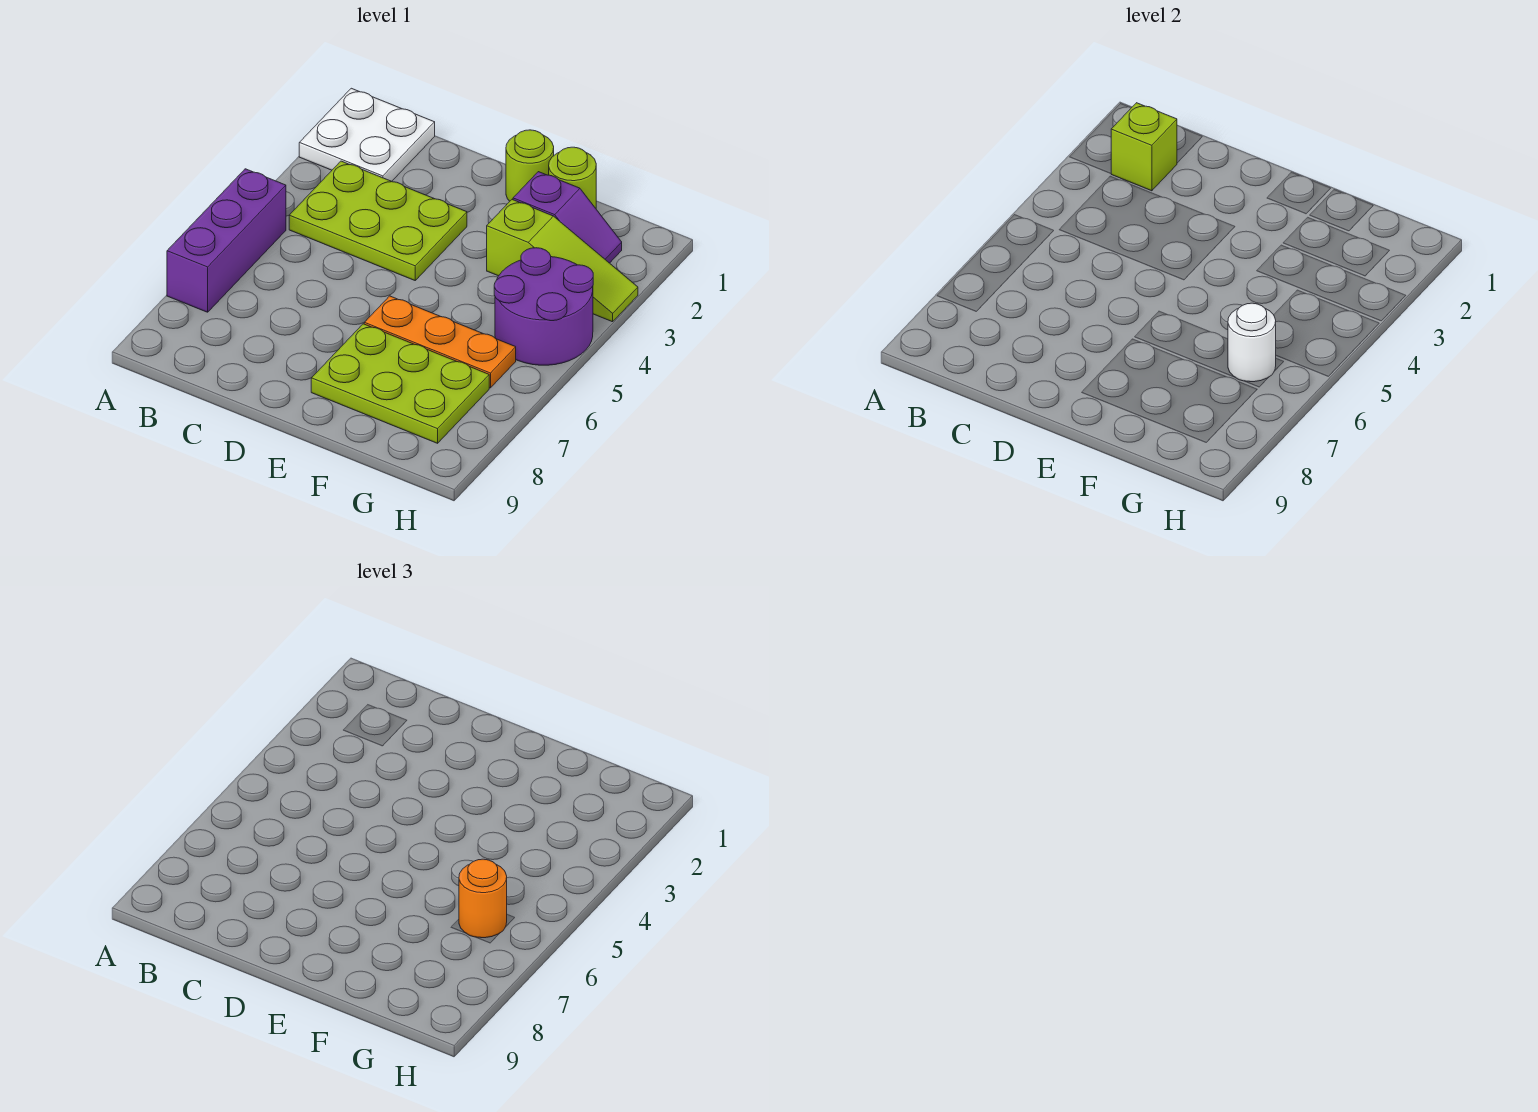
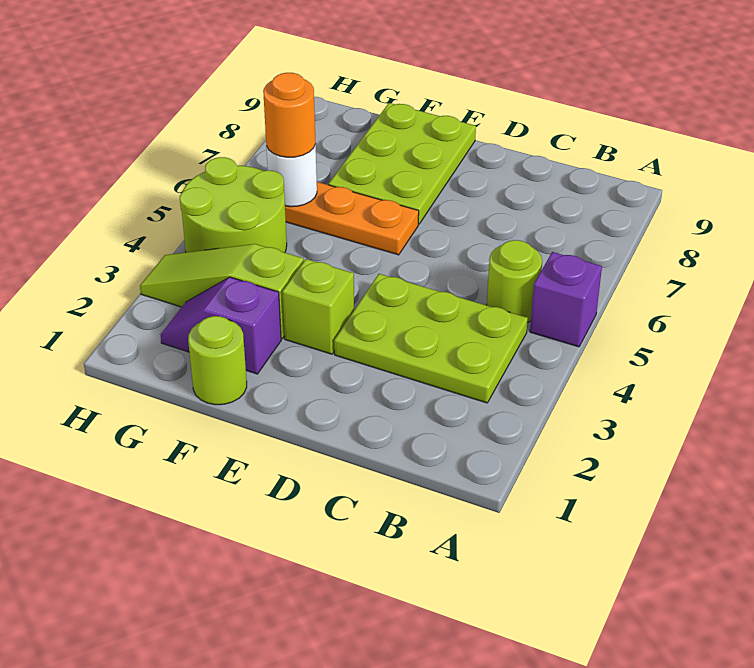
white 2x2 plate [299,88,435,181] -> none
purple 1x3 brick [167,169,286,312] -> purple 1x1 brick [530,252,602,347]
lime 1x1 brick [1111,103,1177,191] -> lime 1x1 brick moved to [282,259,354,354]
lime 1x1 round brick [506,130,554,201] -> lime 1x1 round brick moved to [487,240,542,323]
lime 2x3 plate [311,324,489,443] -> lime 2x3 plate turned to [329,103,476,224]
purple 2x2 round brick [494,248,593,365] -> lime 2x2 round brick [180,157,287,253]

